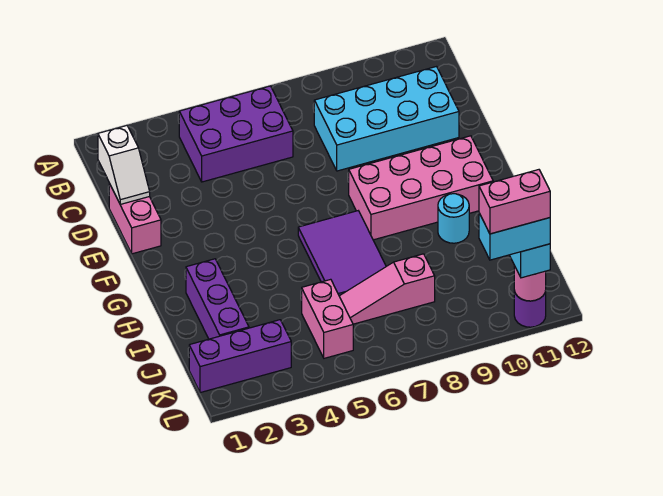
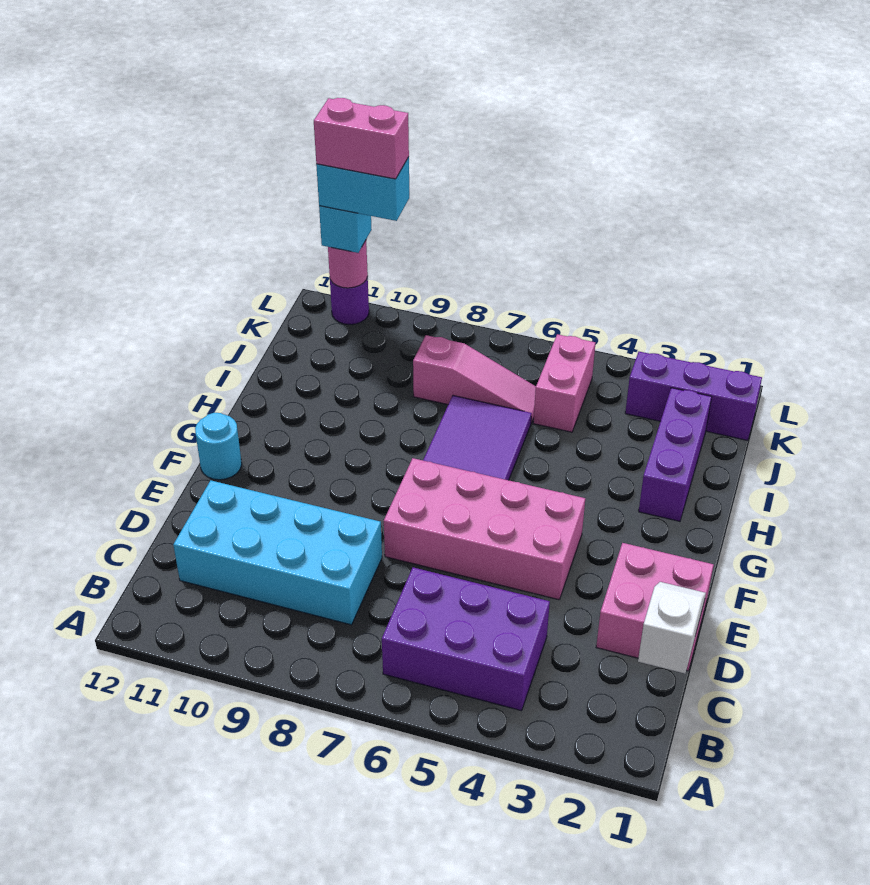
pink 1x2 brick [109,183,161,254] -> pink 2x2 brick [596,543,714,671]
pink 2x4 brick [349,136,493,240] -> pink 2x4 brick moved to [384,458,585,600]
cyan 1x1 round brick [438,194,469,243] -> cyan 1x1 round brick moved to [195,413,242,480]

